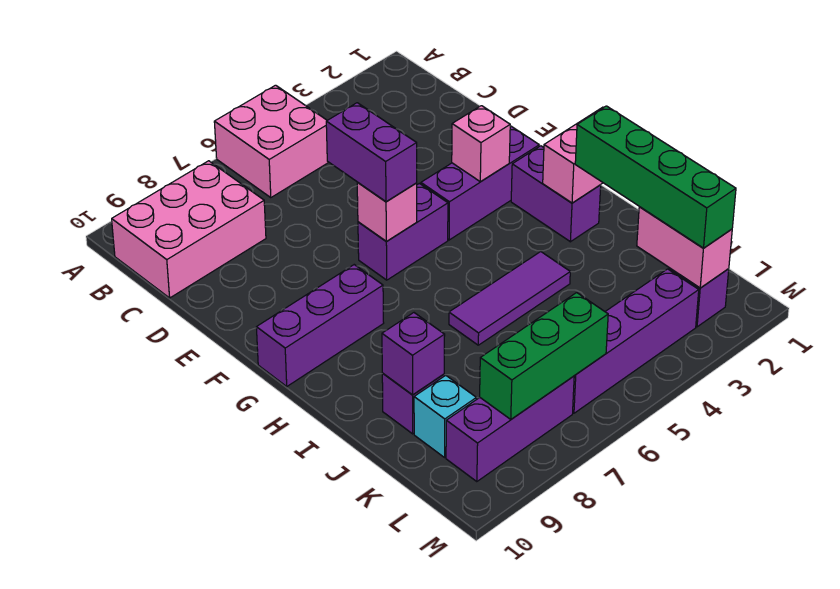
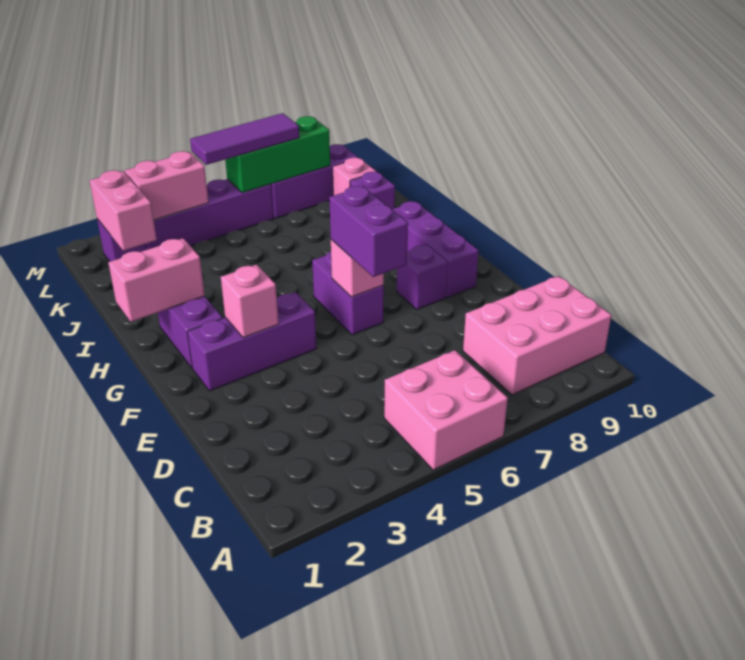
purple 1x2 brick [358,183,448,280] -> purple 1x2 brick turned to [312,251,384,335]
purple 1x3 brick [256,265,384,386] -> purple 1x3 brick turned to [392,201,479,297]
green 1x4 brick [575,106,736,248] -> none
purple 1x3 tile [449,252,570,345] -> purple 1x3 tile moved to [190,113,299,165]
purple 1x1 brick [382,313,445,395] -> purple 1x1 brick moved to [397,245,448,309]
cyan 1x1 brick [414,375,476,457] -> pink 1x1 brick [333,158,376,196]
none -> pink 1x2 brick [125,151,209,220]

